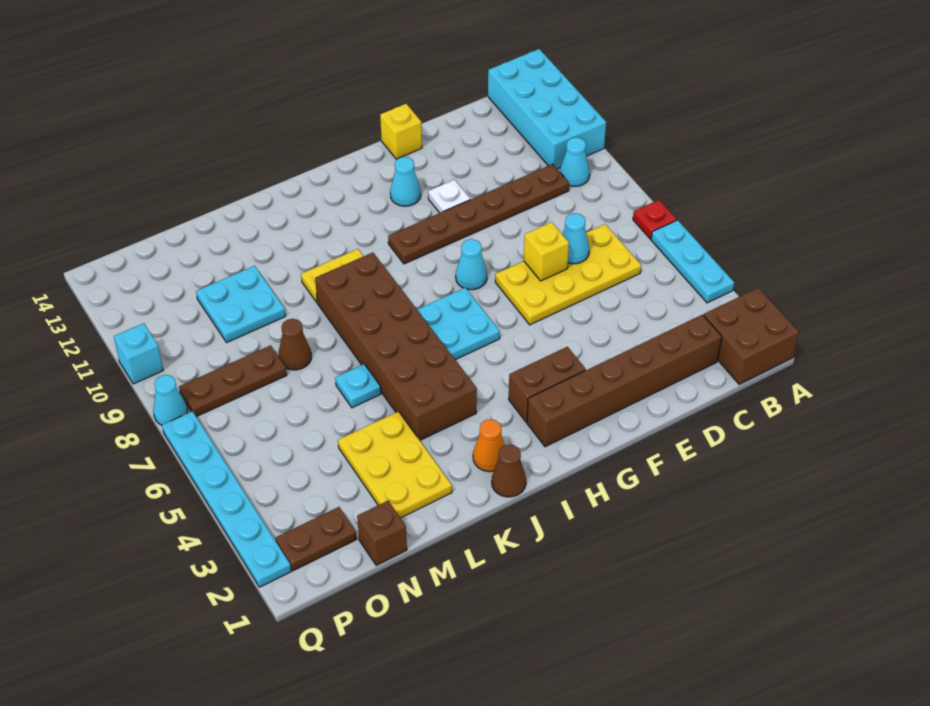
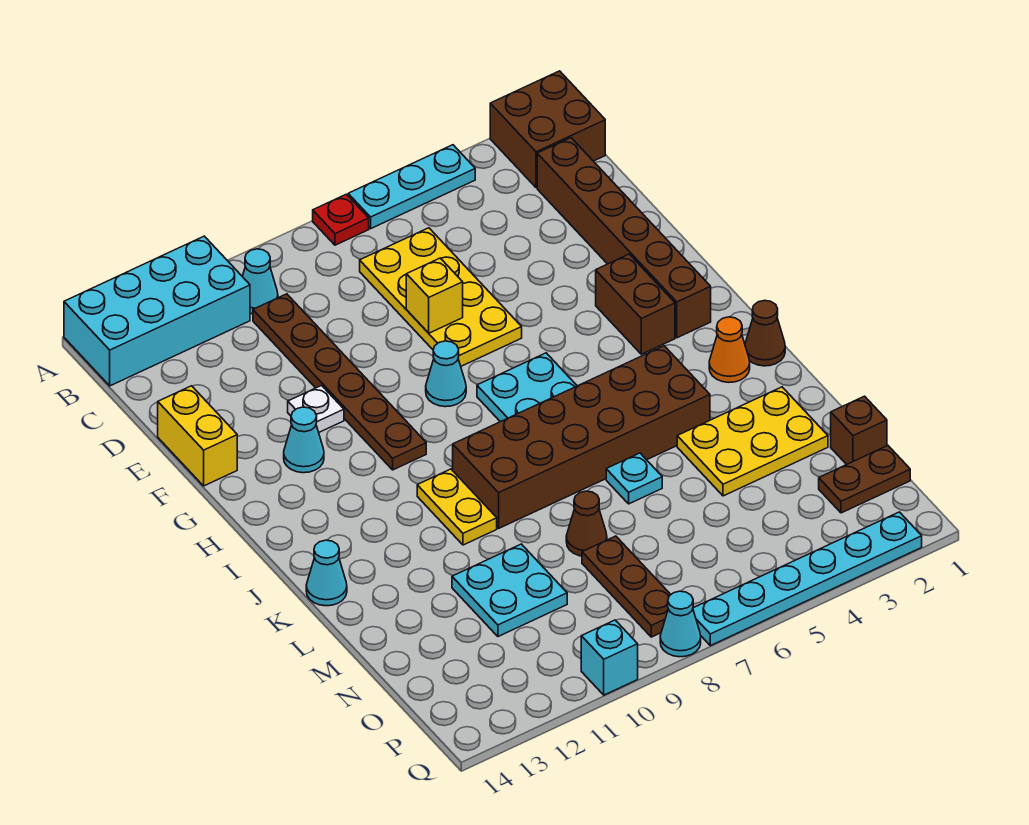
cyan 1x1 cone [562,213,589,264] -> cyan 1x1 cone moved to [306,540,347,606]
yellow 1x1 brick [380,104,422,159] -> yellow 1x2 brick [158,386,237,486]
brown 1x2 plate [276,507,357,571] -> brown 1x2 plate turned to [819,446,910,513]

